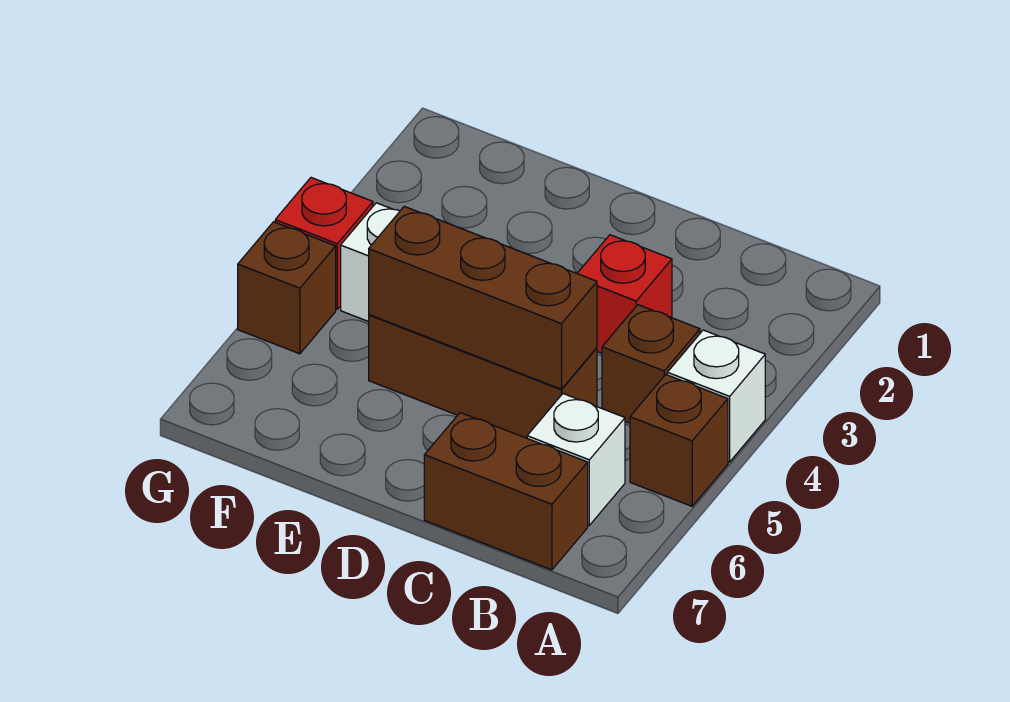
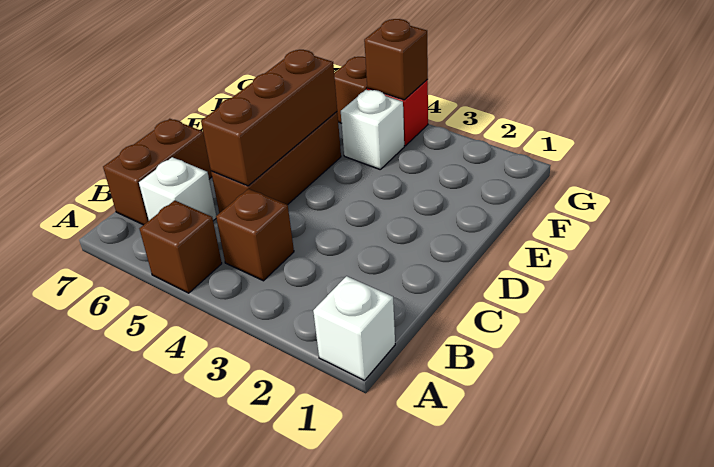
white 1x1 brick [667,330,765,462] -> white 1x1 brick moved to [313,276,395,381]
red 1x1 brick [577,235,672,353] -> none
none -> brown 1x1 brick [364,19,428,100]

